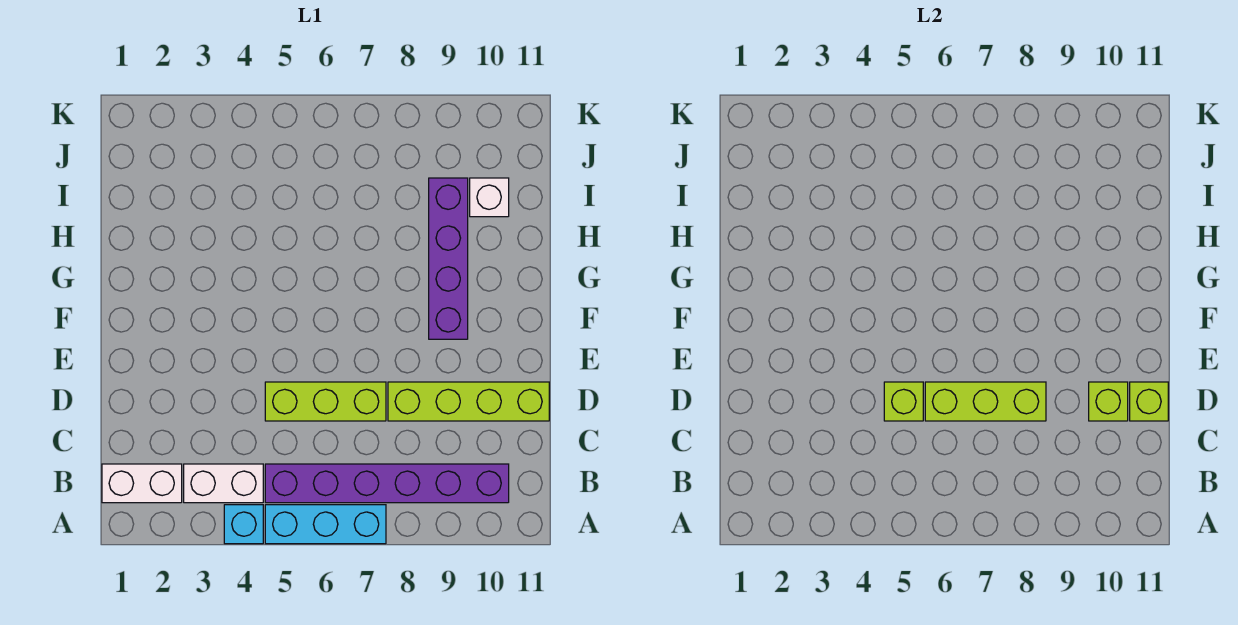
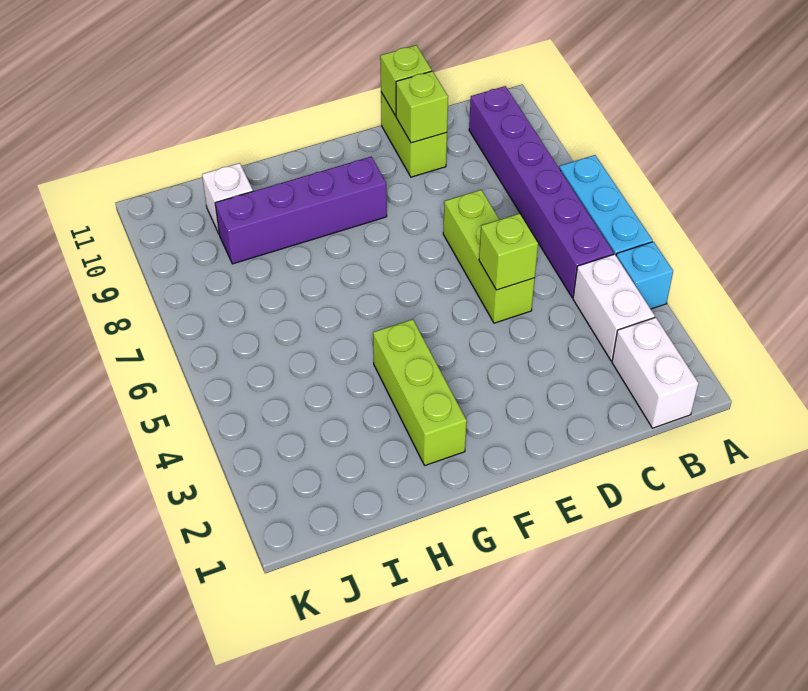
lime 1x3 brick [925,382,1046,421] -> lime 1x3 brick moved to [373,319,467,465]
lime 1x4 brick [388,382,549,421] -> lime 1x2 brick [381,92,447,177]

